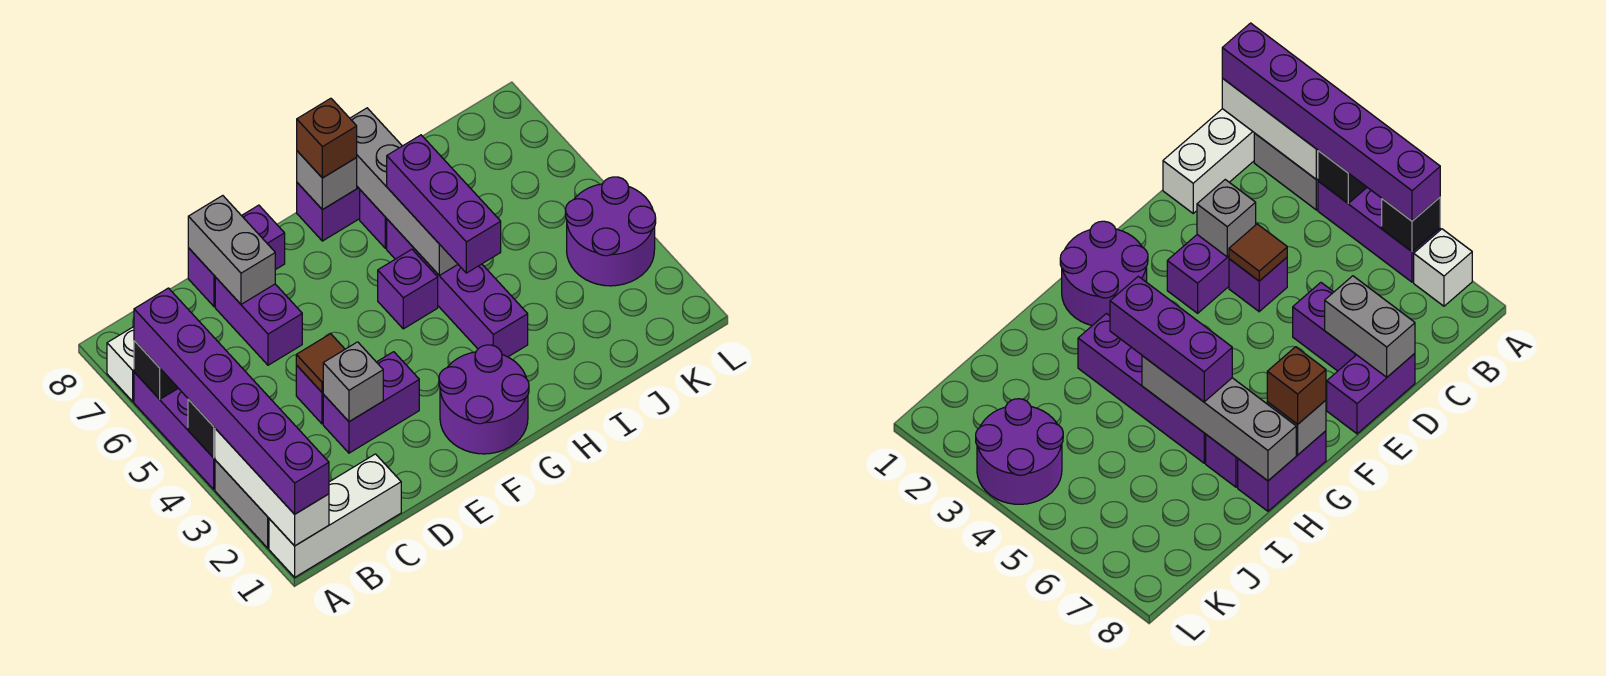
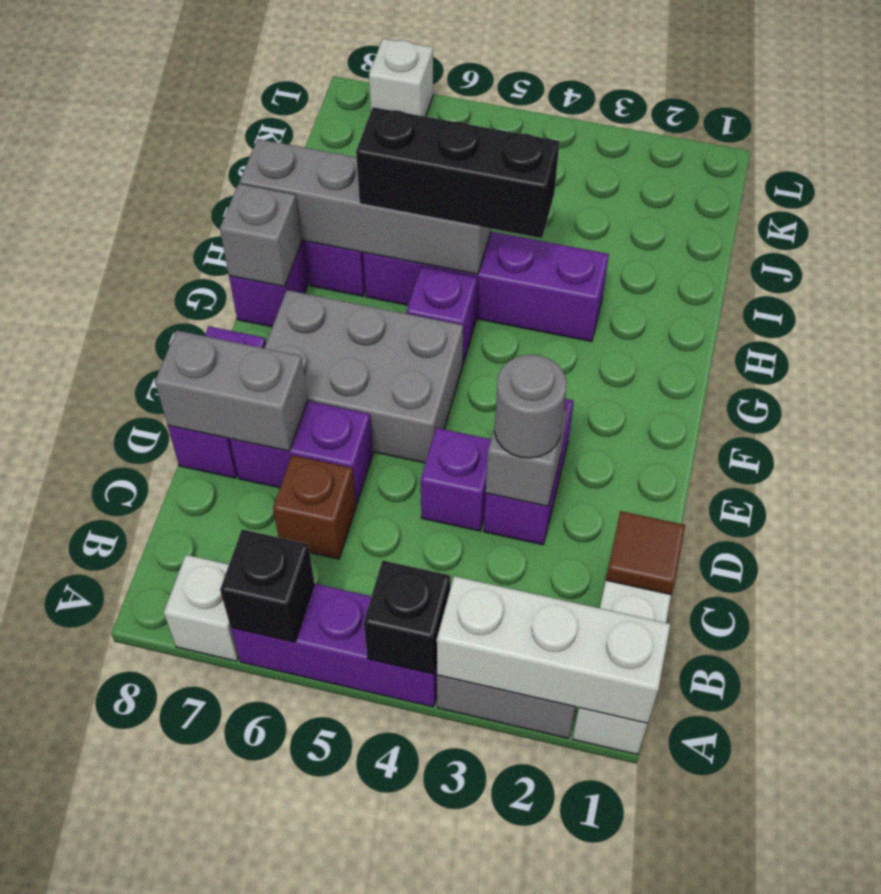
purple 1x6 brick [134,288,329,514] -> none
none -> grey 1x1 round brick [495,355,567,458]
brown 1x1 tile [296,334,345,392] -> brown 1x1 tile moved to [606,511,685,595]
none -> grey 2x3 brick [265,290,463,463]
purple 2x2 round brick [439,345,529,454] -> none
brown 1x1 brick [297,98,357,178] -> brown 1x1 brick moved to [273,455,356,559]
purple 1x3 brick [387,135,501,273] -> black 1x3 brick [356,107,559,238]
purple 2x2 round brick [566,177,656,286] -> none
none -> white 1x1 brick [369,39,433,117]

